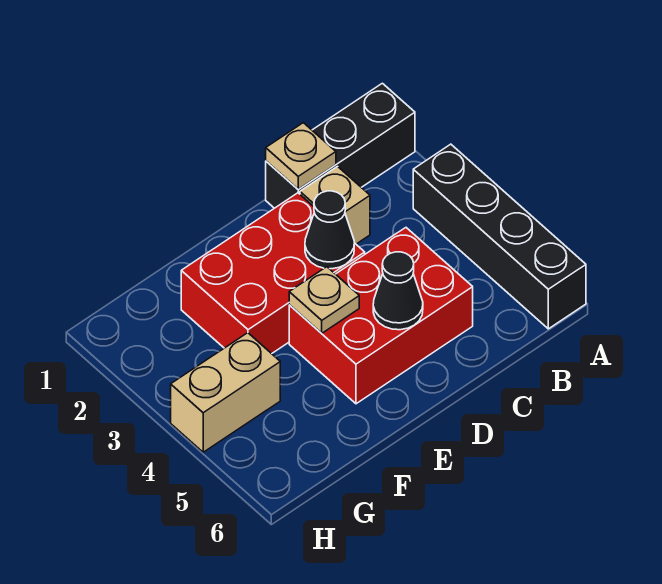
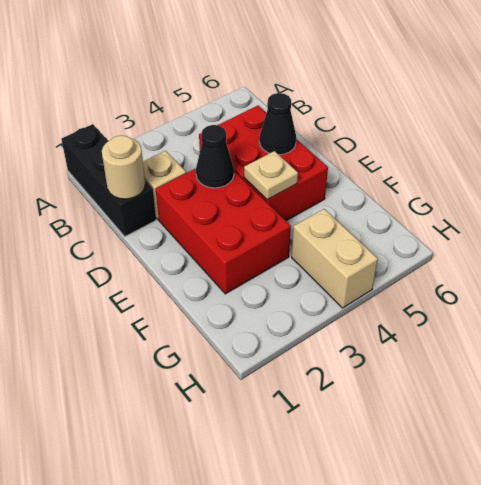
black 1x4 brick [413,144,586,329] -> none
tan 1x1 plate [266,123,336,189] -> tan 1x1 round brick [102,135,145,199]

